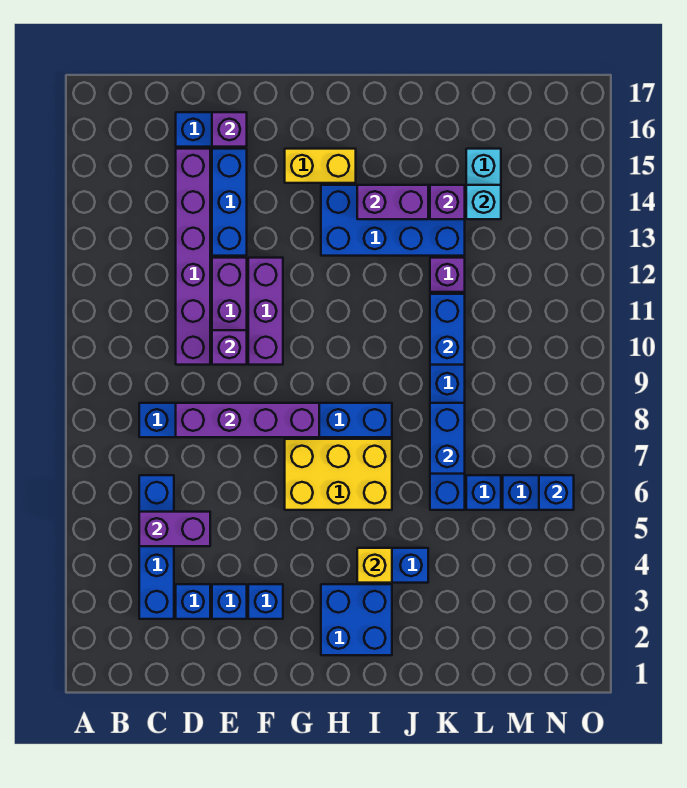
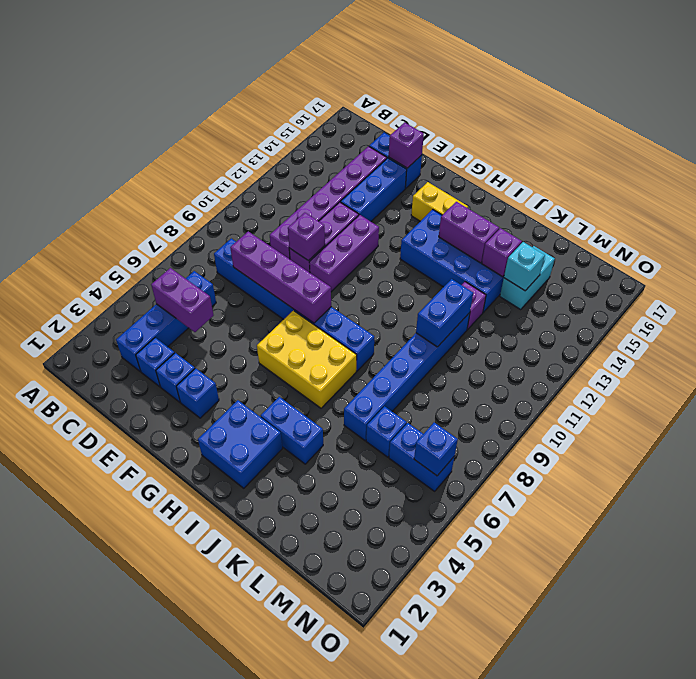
yellow 1x1 brick [357,548,392,583] -> none
blue 1x2 brick [430,403,465,474] -> none

